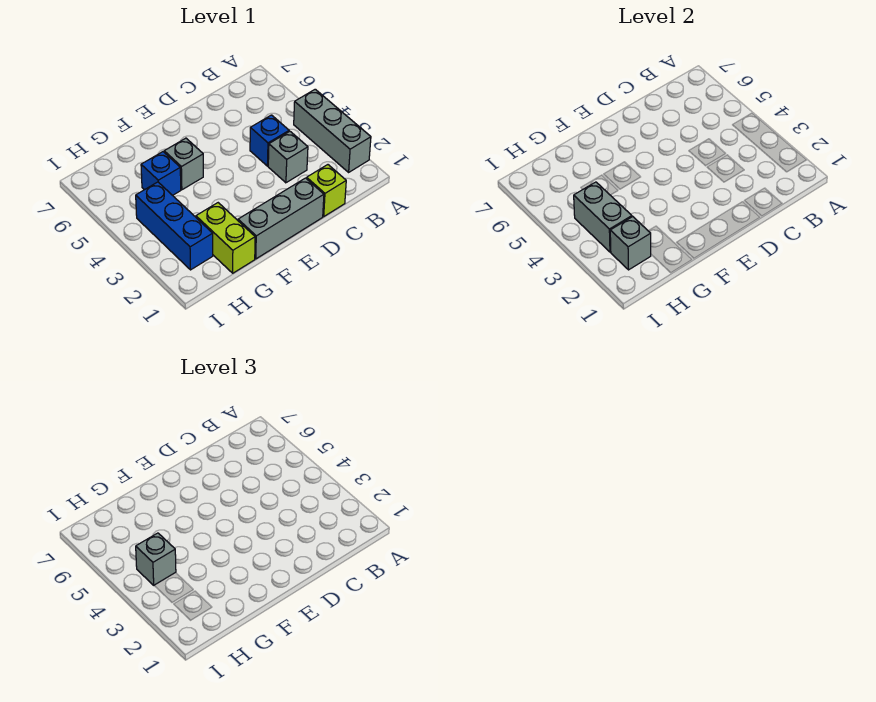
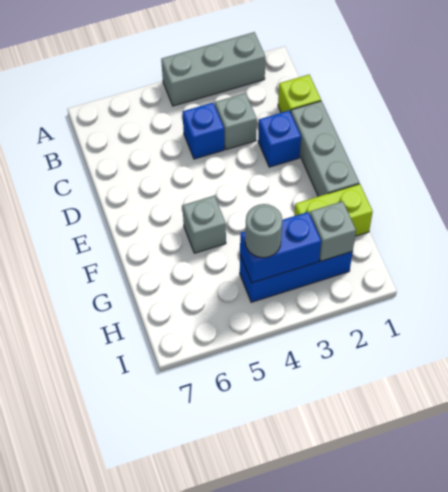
blue 1x1 brick [141,152,181,195] -> blue 1x1 brick moved to [258,110,301,167]
grey 1x2 brick [574,182,632,252] -> blue 1x2 brick [240,212,321,283]
grey 1x1 brick [136,533,176,585] -> grey 1x1 round brick [245,204,282,258]

